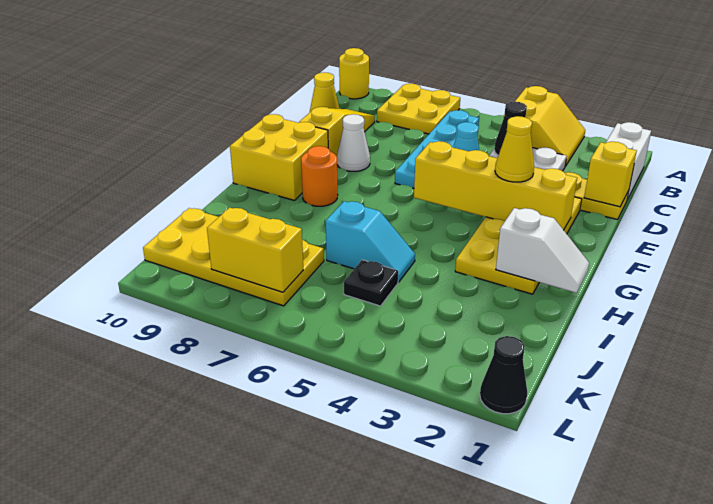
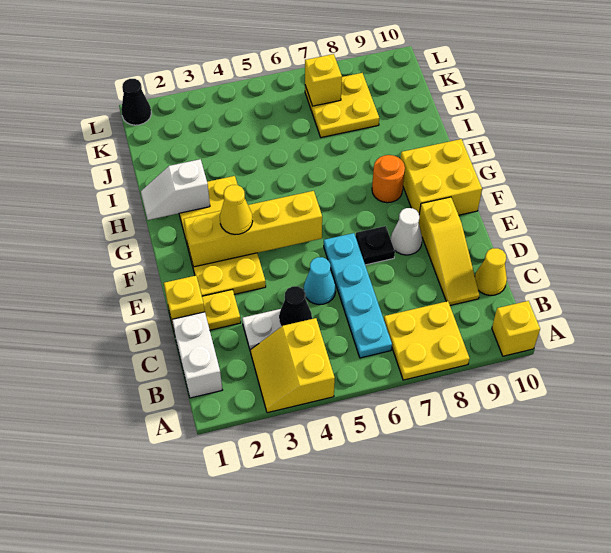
yellow 1x1 round brick [339,48,369,99] -> yellow 1x1 brick [492,301,540,356]
cyan 1x2 slope [326,201,415,282] -> none
black 1x1 plate [344,260,398,306] -> black 1x1 plate moved to [355,226,395,265]
yellow 2x4 plate [143,208,324,306] -> yellow 2x2 plate [305,73,379,138]
yellow 1x2 brick [207,207,303,292] -> yellow 1x1 brick [305,54,342,106]

